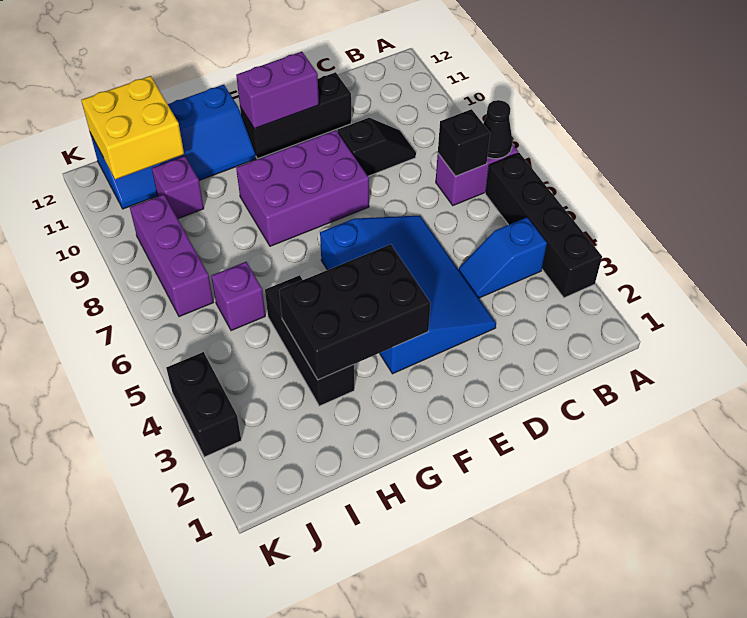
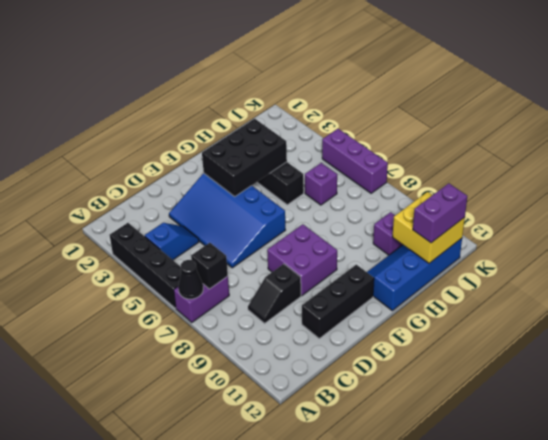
purple 2x3 brick [236,130,369,246] -> purple 2x2 brick [267,224,337,296]
purple 1x2 brick [236,52,319,129] -> purple 1x2 brick moved to [413,183,467,243]
purple 1x3 brick [130,194,213,317] -> purple 1x3 brick moved to [322,129,388,193]
black 1x2 brick [166,352,241,457] -> none

